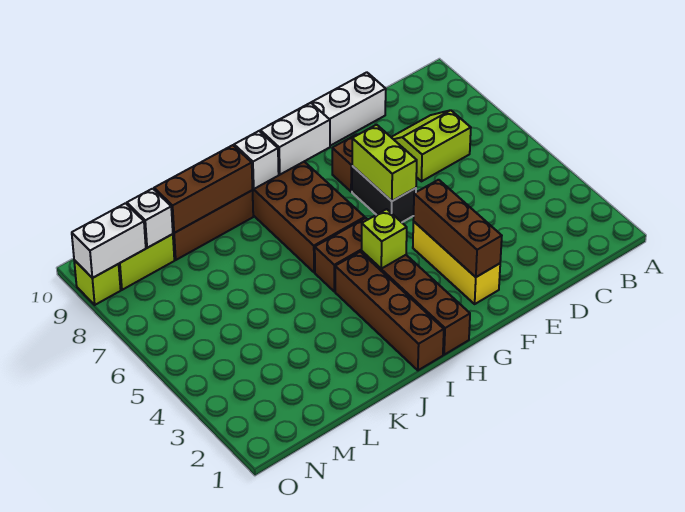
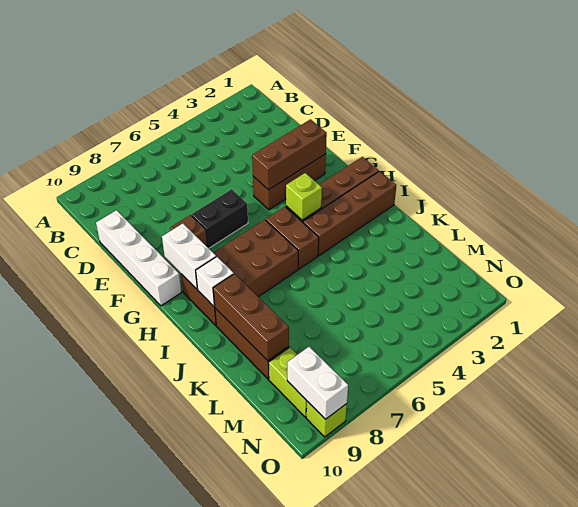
lime 2x2 slope [391,110,471,181] -> none
yellow 1x3 brick [413,221,500,304] -> brown 1x3 brick [253,154,326,210]
lime 1x2 brick [352,125,417,201] -> none
white 1x1 brick [127,189,173,248] -> none

